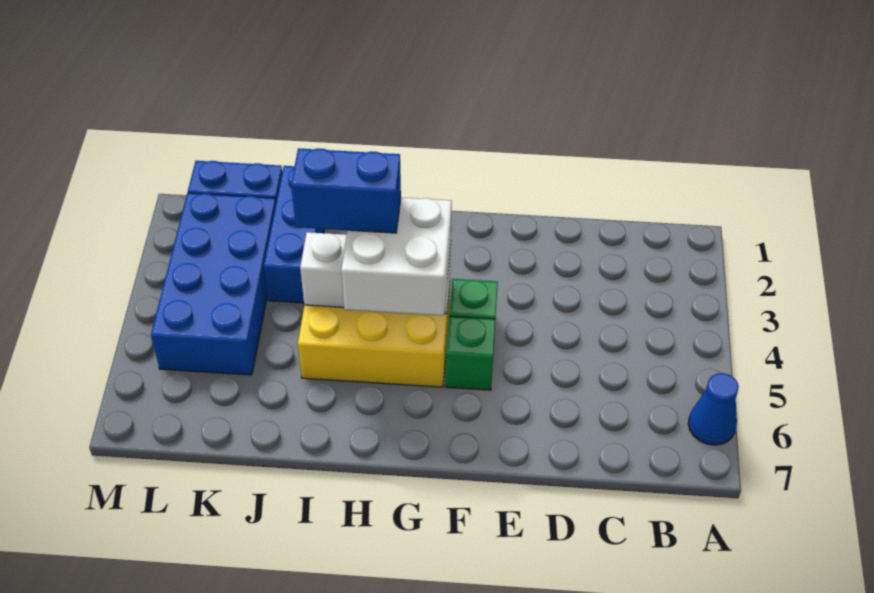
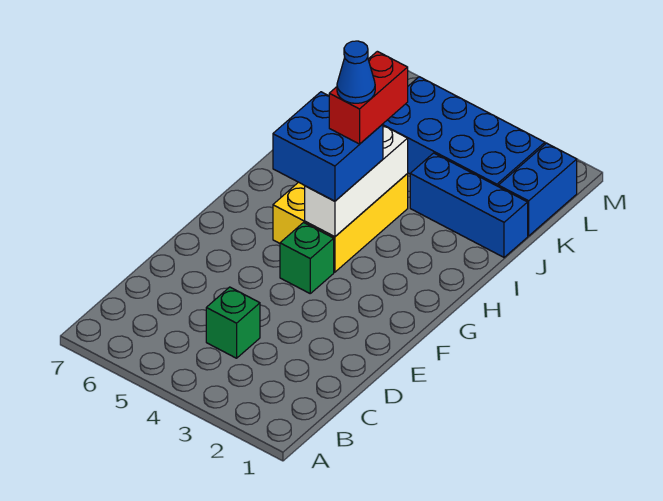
blue 1x1 cone [688,373,739,445] -> blue 1x1 cone moved to [337,41,375,103]
green 1x1 brick [445,316,495,390] -> green 1x1 brick moved to [206,287,260,358]
white 2x2 brick [341,198,452,316] -> blue 2x2 brick [273,92,383,201]
blue 1x2 brick [291,148,401,233] -> red 1x2 brick [329,51,408,144]

